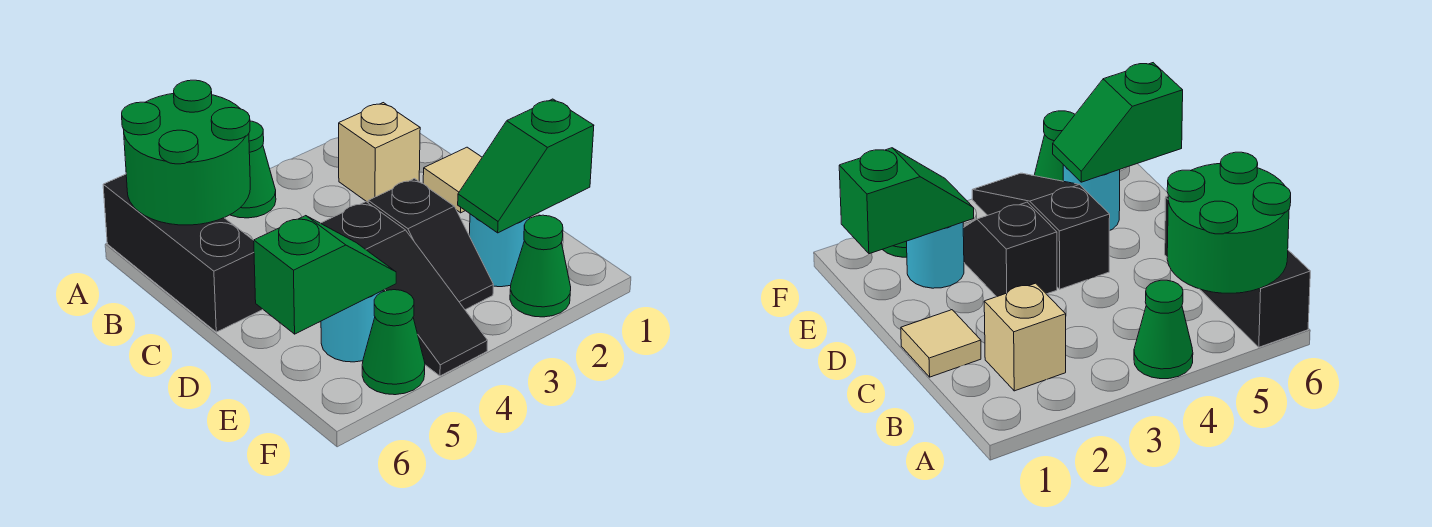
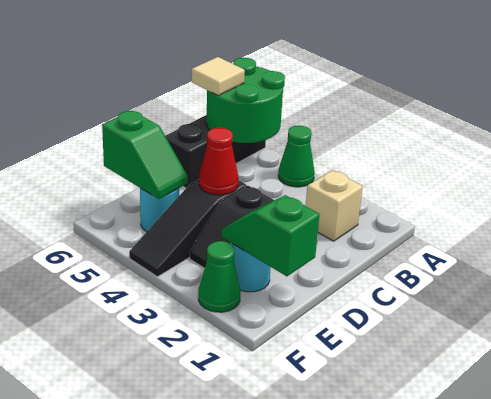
tan 1x1 tile [423,147,482,213] -> tan 1x1 tile moved to [192,57,245,95]
none -> red 1x1 cone [199,128,238,195]
green 1x1 cone [362,290,425,395] -> none

